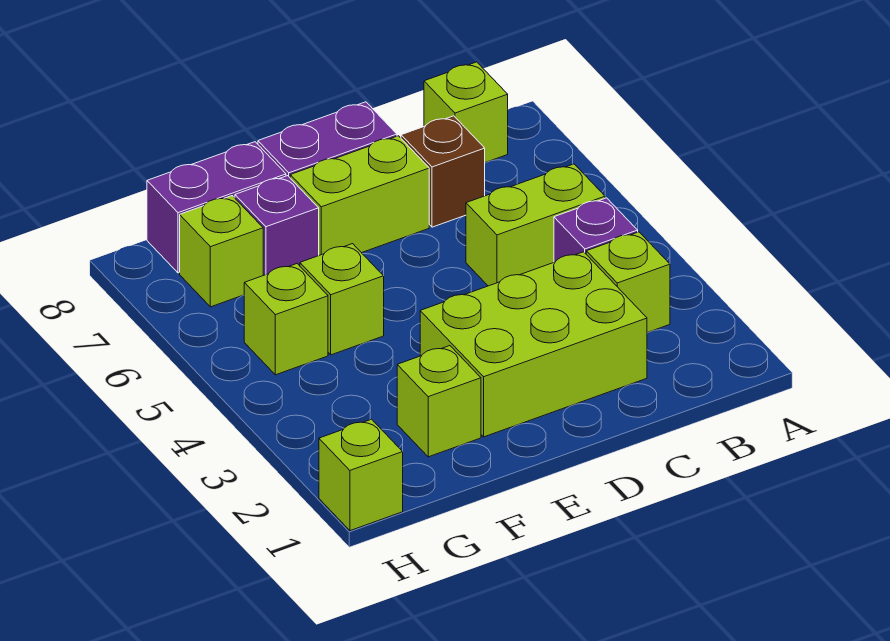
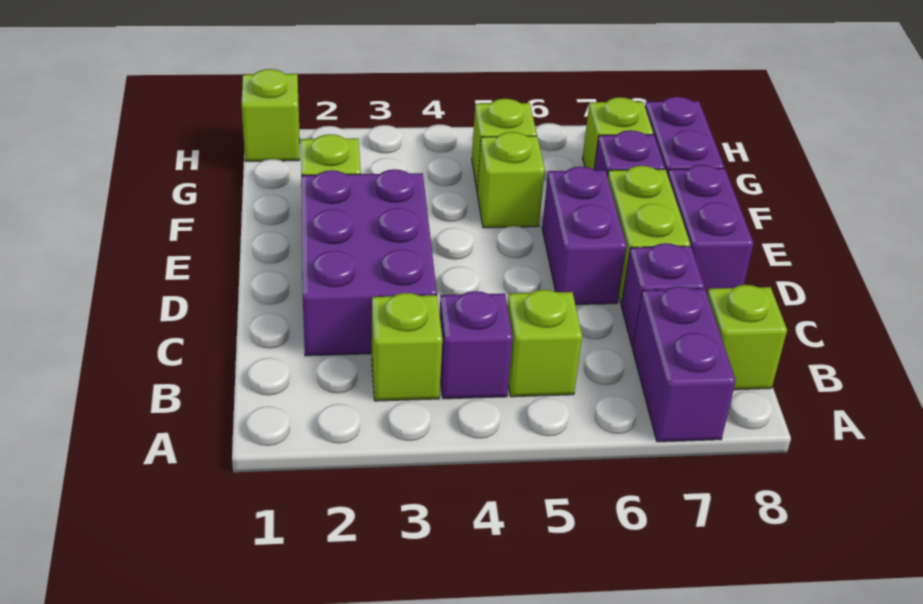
none -> purple 1x2 brick [632,286,736,442]
lime 1x2 brick [466,164,605,286] -> lime 1x1 brick [507,290,582,397]
lime 2x3 brick [420,252,647,437] -> purple 2x3 brick [301,169,437,356]
brown 1x1 brick [401,116,485,227] -> purple 1x1 brick [621,243,704,346]
none -> purple 1x2 brick [542,167,627,305]

